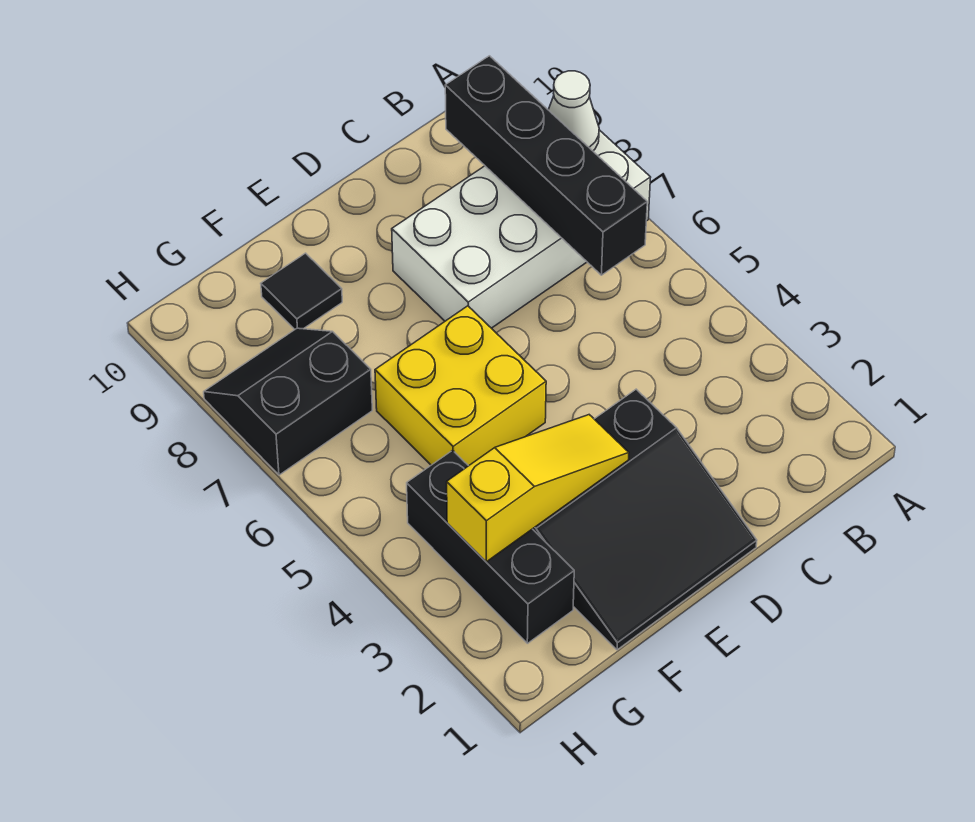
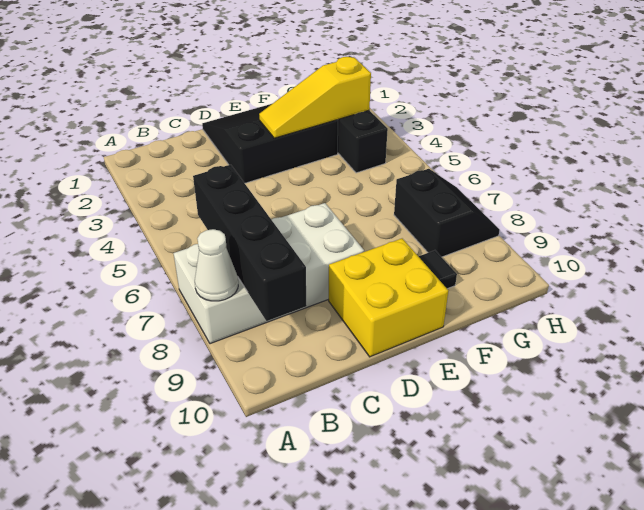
yellow 2x2 brick [375,306,546,466] -> yellow 2x2 brick moved to [329,239,448,357]
black 2x2 slope [204,328,372,475] -> black 2x2 slope turned to [394,169,500,257]

